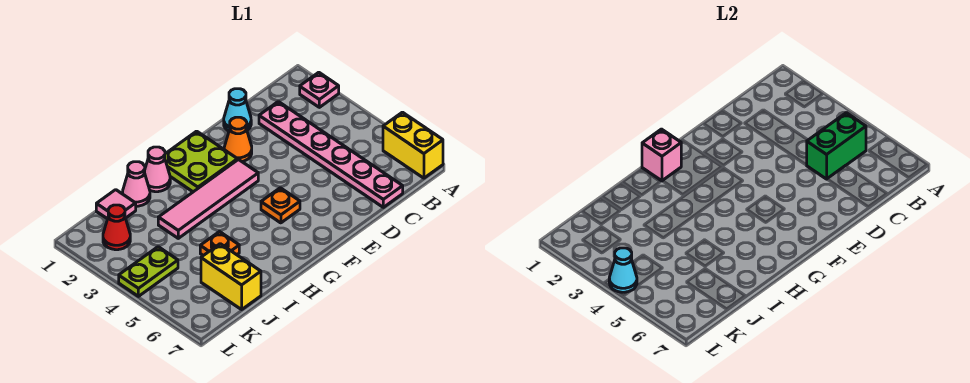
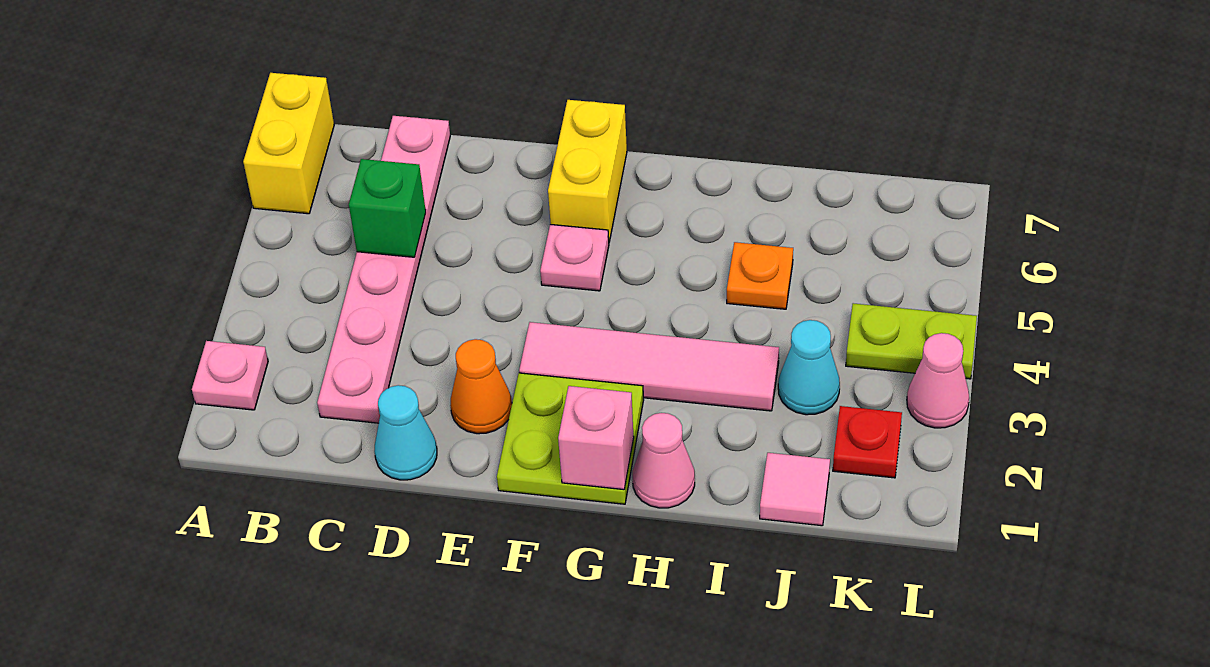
green 1x2 brick [807,113,866,179] -> green 1x1 brick [349,159,426,257]
orange 1x1 plate [261,188,300,223] -> pink 1x1 plate [540,224,609,291]
pink 1x1 cone [123,162,150,206] -> pink 1x1 cone moved to [907,333,969,428]
yellow 1x2 brick [201,244,261,309] -> yellow 1x2 brick moved to [548,100,627,242]
red 1x1 cone [103,205,130,250] -> red 1x1 plate [833,406,902,478]
cyan 1x1 cone [609,248,637,292] -> cyan 1x1 cone moved to [778,320,840,415]

